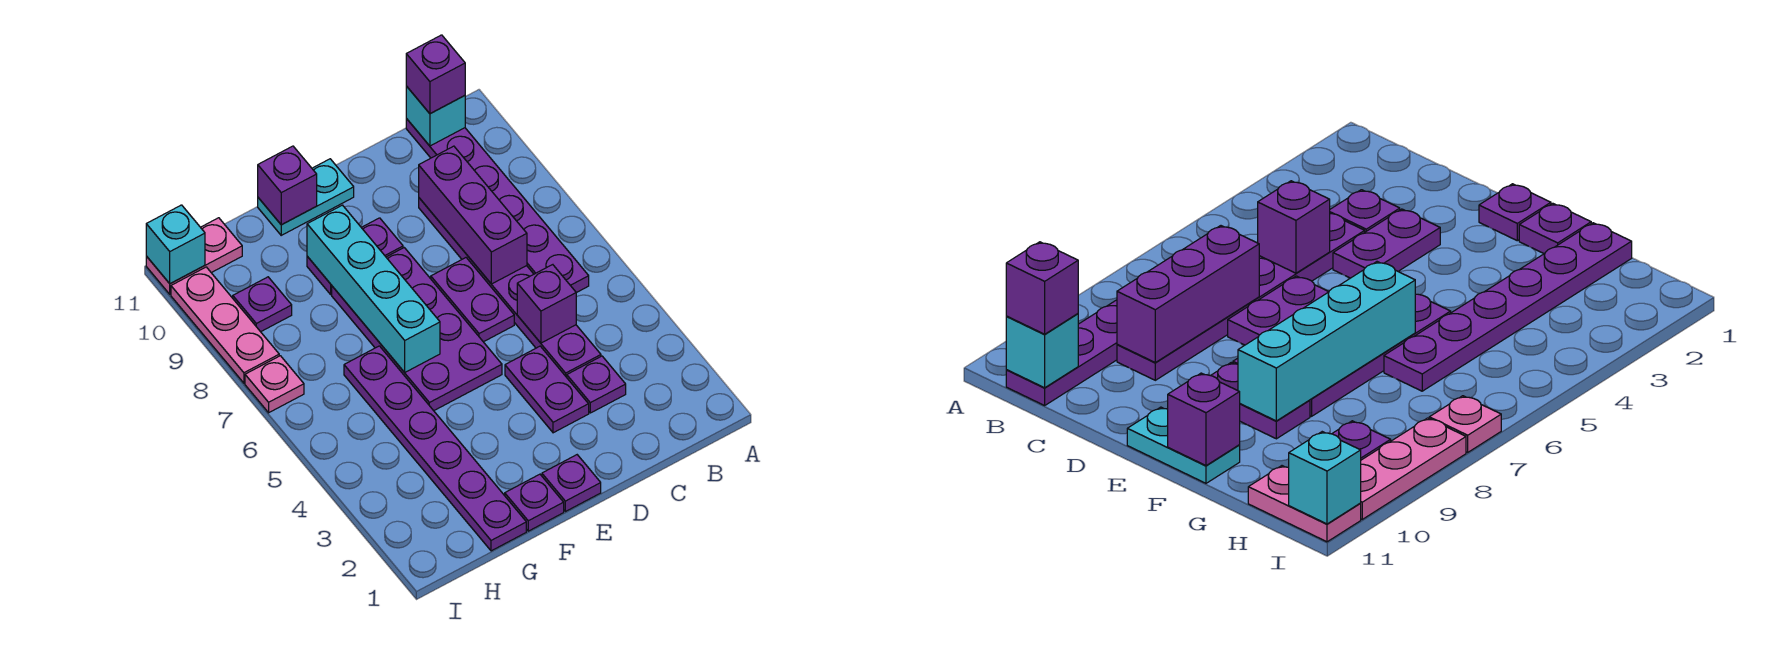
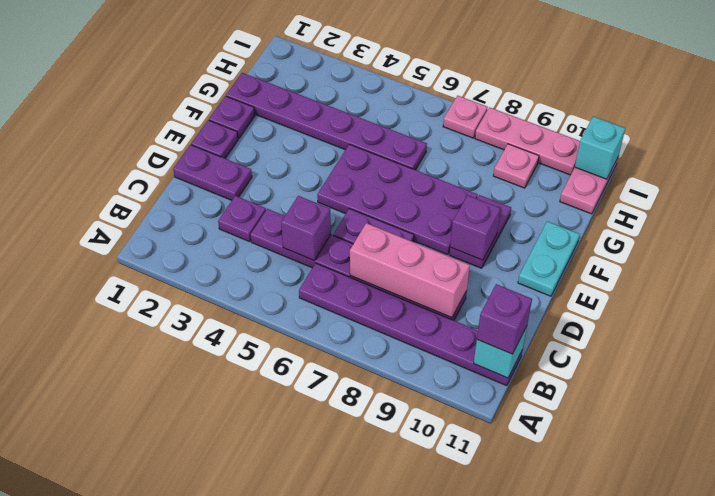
purple 1x3 brick [419,146,527,284] -> pink 1x3 brick [350,223,470,318]
purple 1x2 plate [505,346,589,433] -> purple 1x2 plate moved to [173,145,252,200]
cyan 1x4 brick [307,205,440,372] -> none
purple 1x1 brick [258,146,317,225] -> purple 1x1 brick moved to [450,195,500,260]
purple 1x1 plate [233,277,292,332] -> pink 1x1 plate [493,144,539,188]

